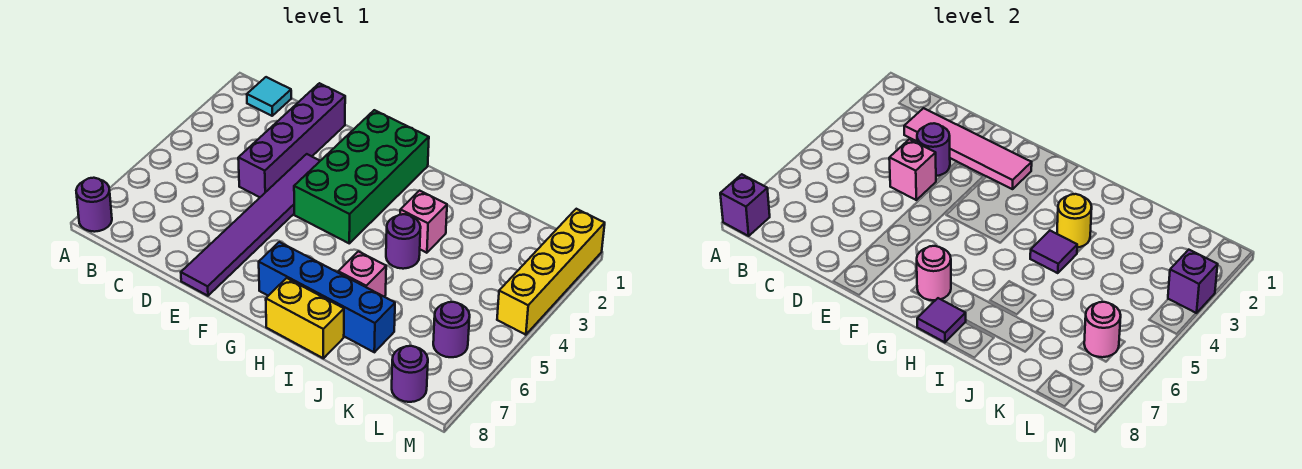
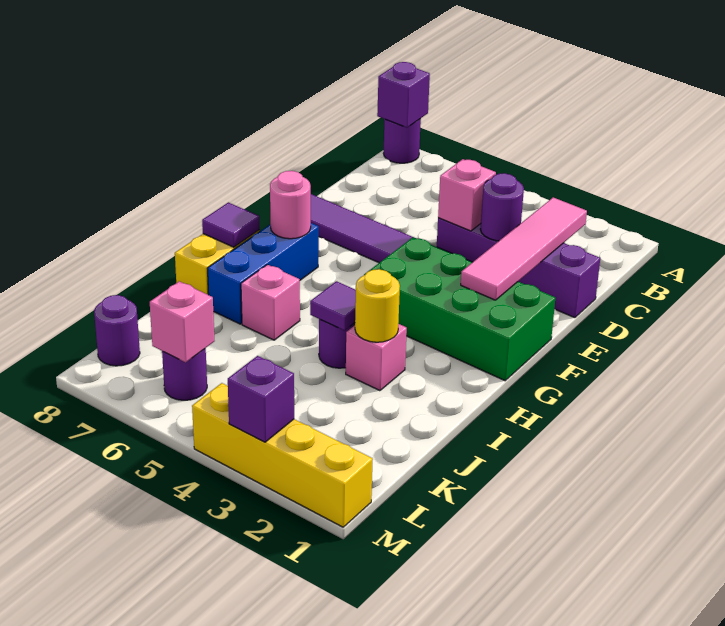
cyan 1x1 tile [247,77,291,116] -> none
blue 1x4 brick [259,242,395,352] -> blue 1x3 brick [208,223,319,324]
pink 1x1 round brick [1084,302,1121,357] -> pink 1x1 brick [150,281,214,362]

